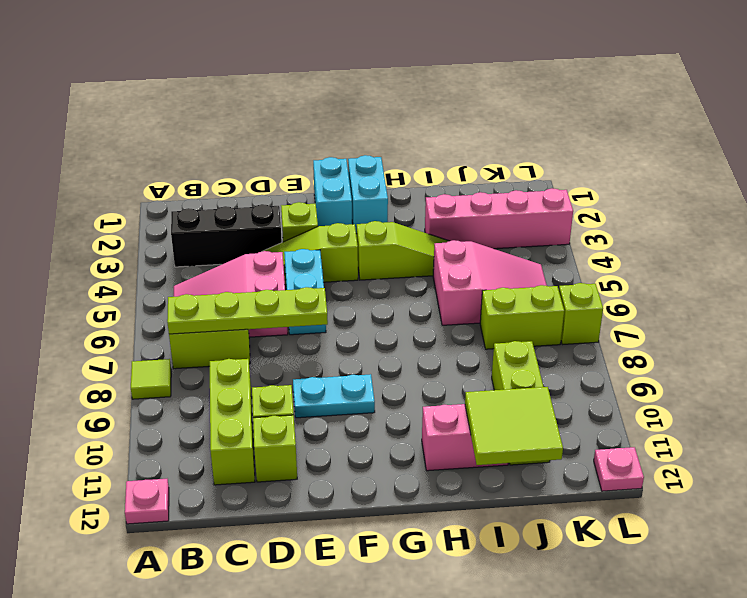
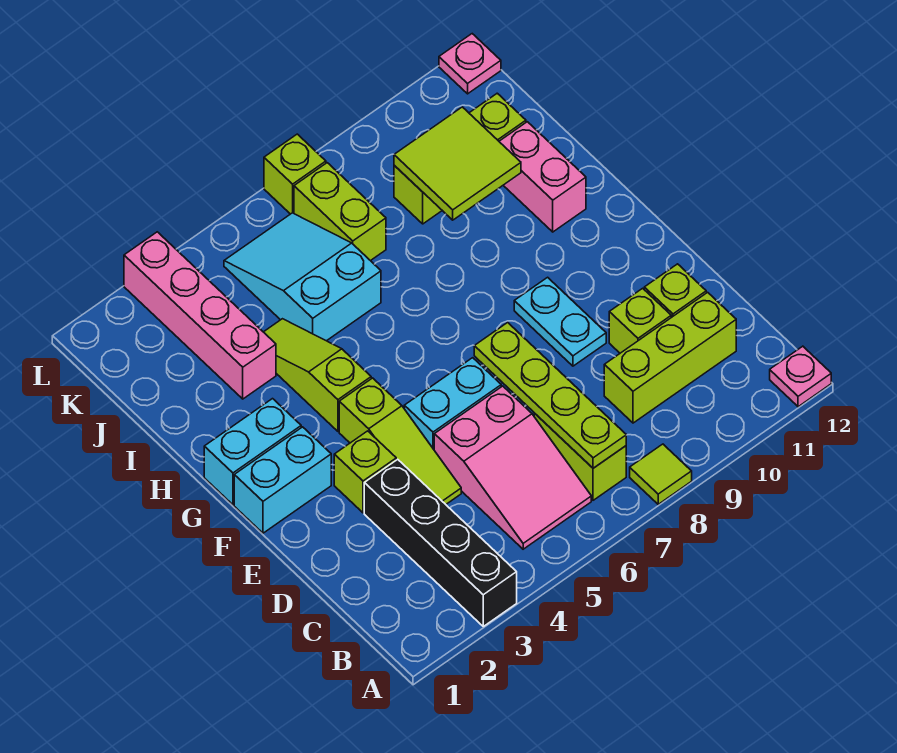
black 1x3 brick [171,204,282,267] -> black 1x4 brick [364,459,517,626]
pink 2x3 slope [433,240,547,325] -> cyan 2x3 slope [224,213,381,341]
lime 2x2 tile [465,387,563,465] -> lime 2x2 tile moved to [394,107,521,220]

